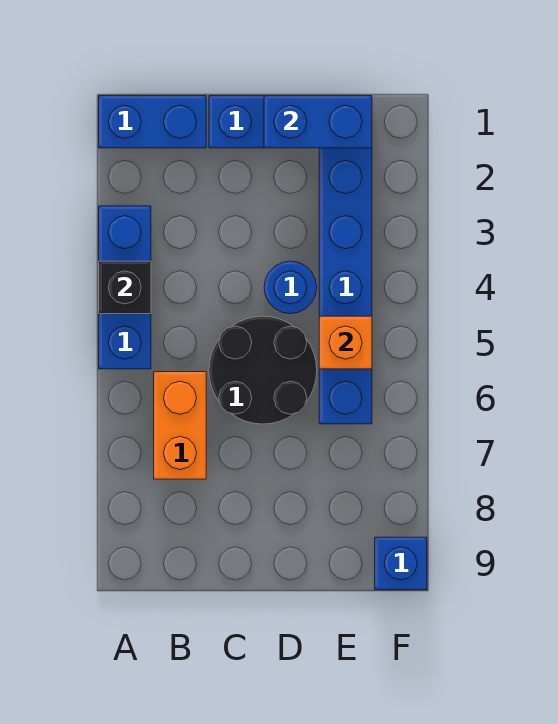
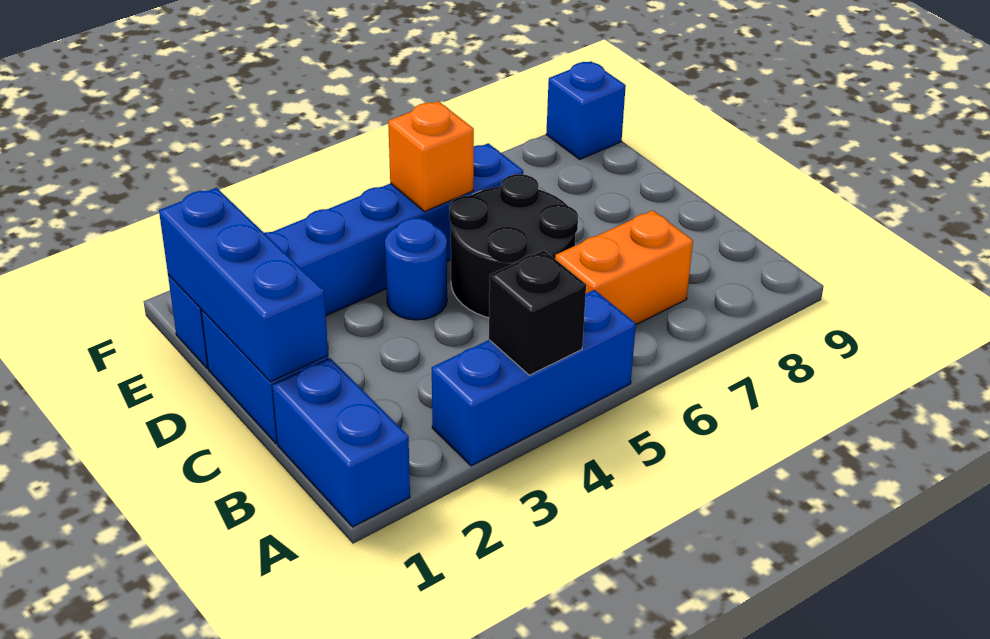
blue 1x2 brick [264,96,372,148] -> blue 1x3 brick [159,188,328,382]

